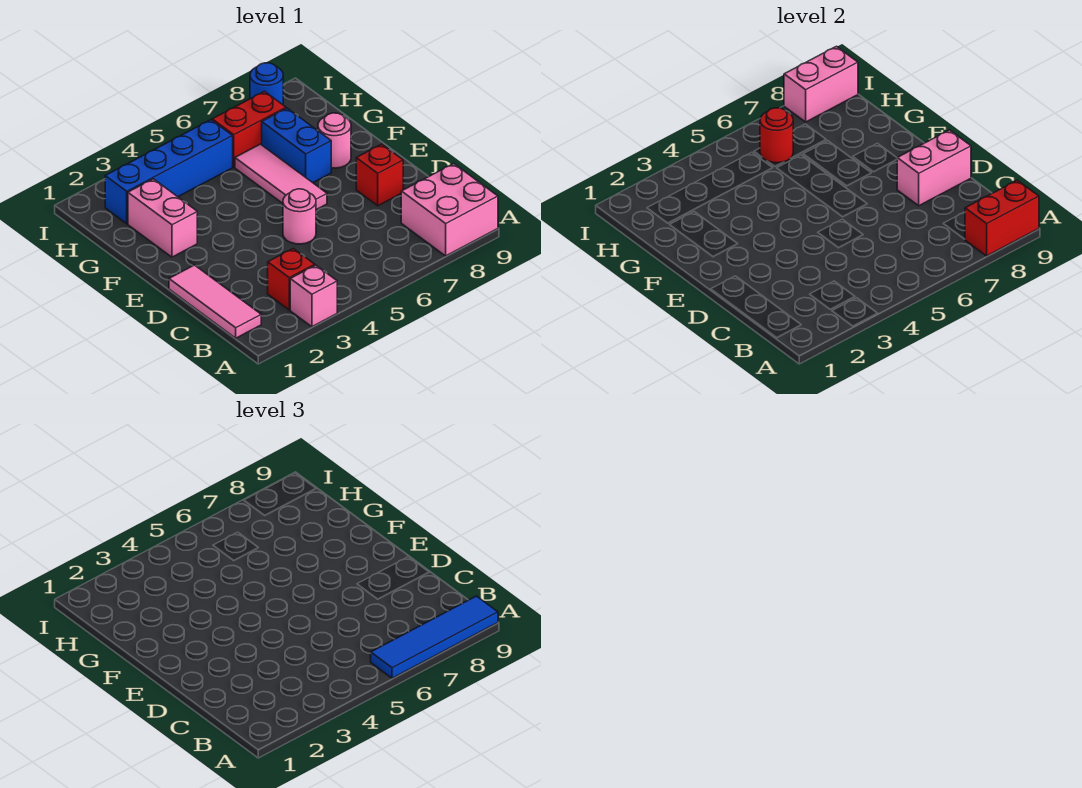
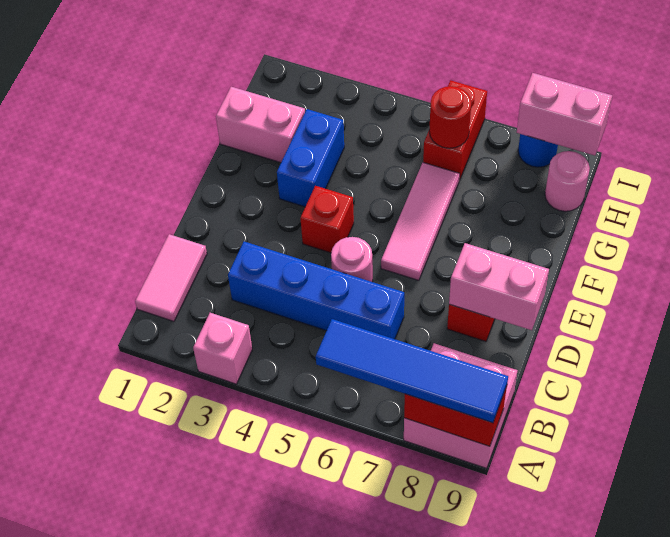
pink 1x3 tile [169,265,261,338] -> pink 1x2 tile [135,234,207,321]
red 1x1 brick [268,249,315,310] -> red 1x1 brick moved to [300,186,354,253]
pink 1x2 brick [128,179,197,257] -> pink 1x2 brick turned to [216,87,305,163]
blue 1x2 brick [262,108,331,183] -> blue 1x2 brick moved to [277,109,344,207]
pink 1x1 round brick [318,113,351,168] -> pink 1x1 round brick moved to [545,151,590,211]
blue 1x4 brick [105,120,233,224] -> blue 1x4 brick moved to [228,242,404,339]
red 1x2 brick [212,91,286,167] -> red 1x2 brick turned to [423,80,487,180]

